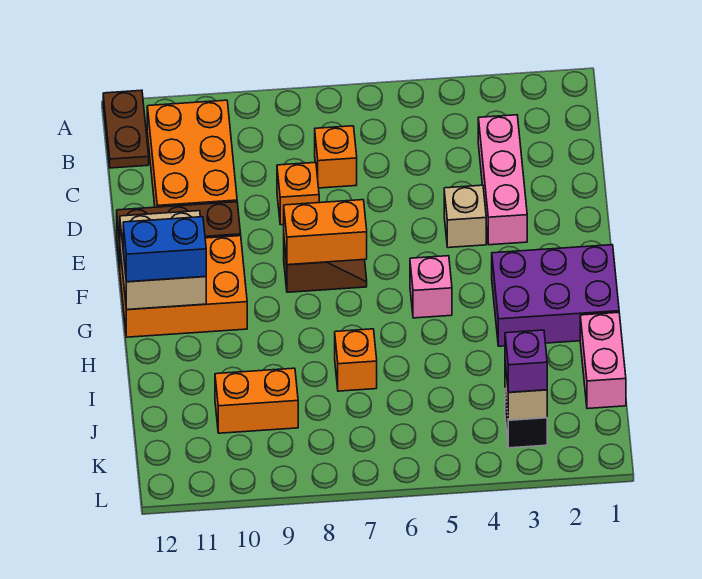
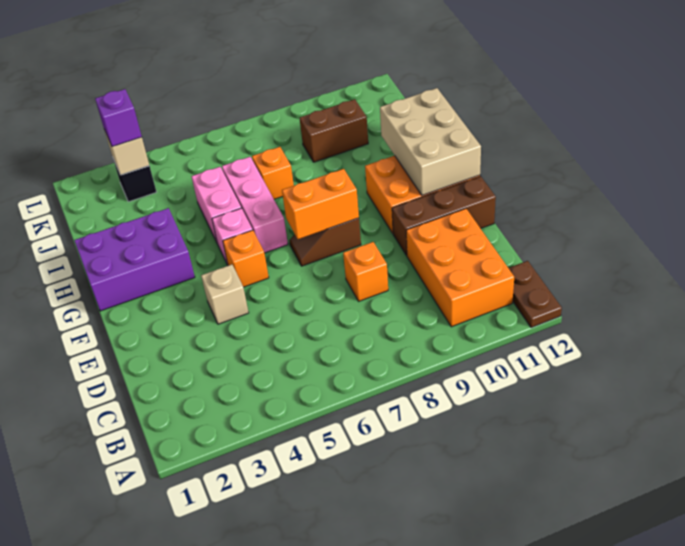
pink 1x3 brick [478,115,527,245] -> pink 1x3 brick moved to [222,157,288,253]
orange 1x1 brick [315,126,357,188] -> orange 1x1 brick moved to [223,230,269,287]
tan 2x2 brick [120,211,206,310] -> tan 2x3 brick [380,88,481,195]
blue 1x2 brick [123,217,206,282] -> none
pink 1x2 brick [580,312,626,409] -> pink 1x2 brick moved to [191,167,241,242]
orange 1x2 brick [215,368,298,433] -> brown 1x2 brick [300,99,368,162]

